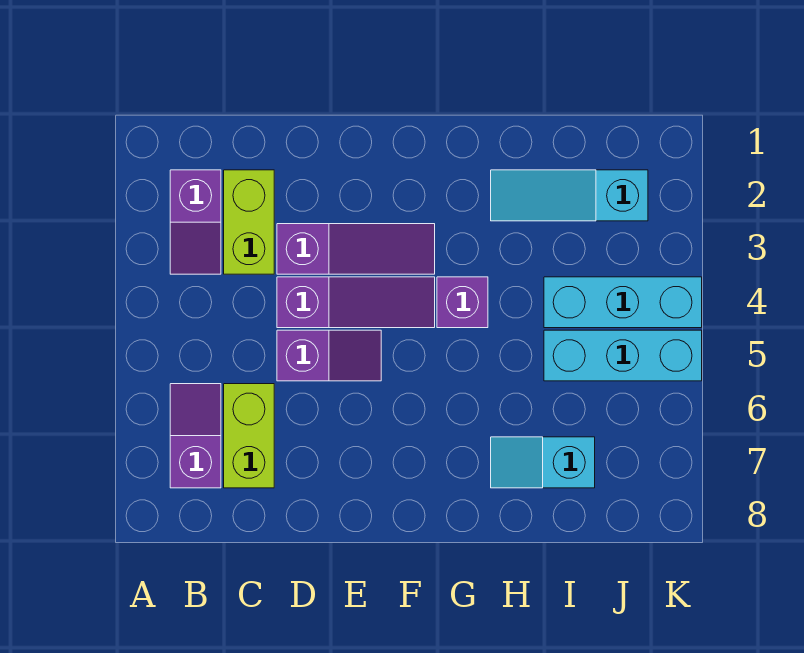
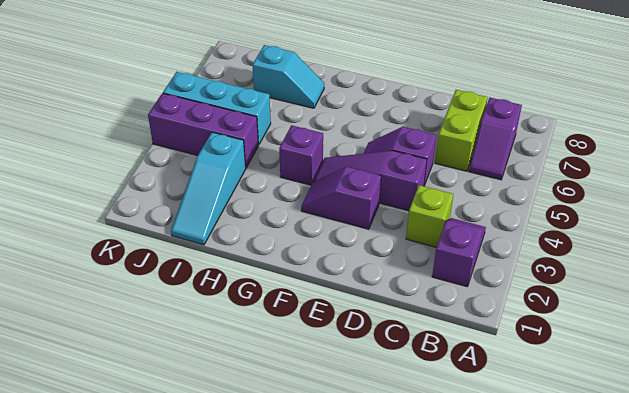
lime 1x2 brick [224,170,274,274] -> lime 1x1 brick [406,185,453,247]
purple 1x3 slope [277,224,435,274] -> purple 1x2 slope [301,167,381,229]
cyan 1x3 slope [491,170,648,221] -> cyan 1x3 slope turned to [171,132,246,245]
cyan 1x3 brick [544,277,702,328] -> purple 1x3 brick [148,93,258,168]

